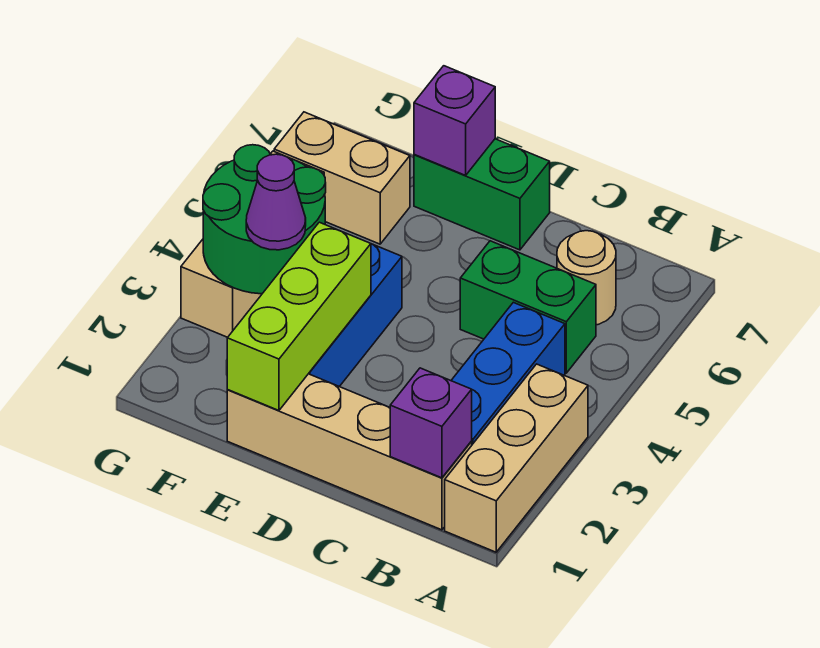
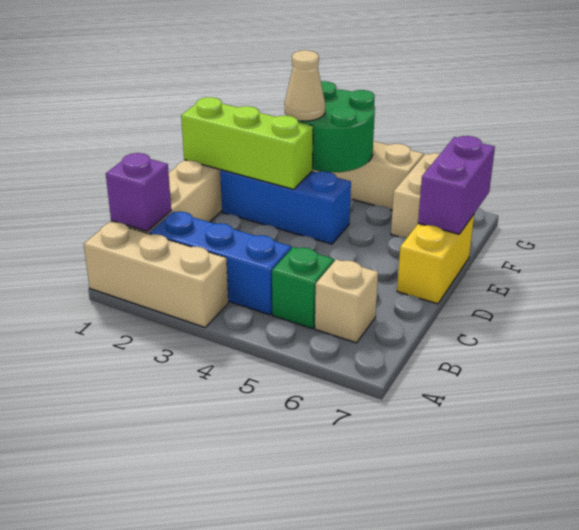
green 1x2 brick [460,241,596,373] -> green 1x1 brick [272,247,334,329]
tan 1x1 round brick [557,231,616,325] -> tan 1x1 brick [315,259,378,343]
green 1x2 brick [414,139,550,250] -> yellow 1x2 brick [397,215,474,304]
purple 1x1 brick [414,66,495,175] -> purple 1x2 brick [418,136,495,234]
purple 1x1 cone [246,154,306,250] -> tan 1x1 cone [285,50,325,121]

